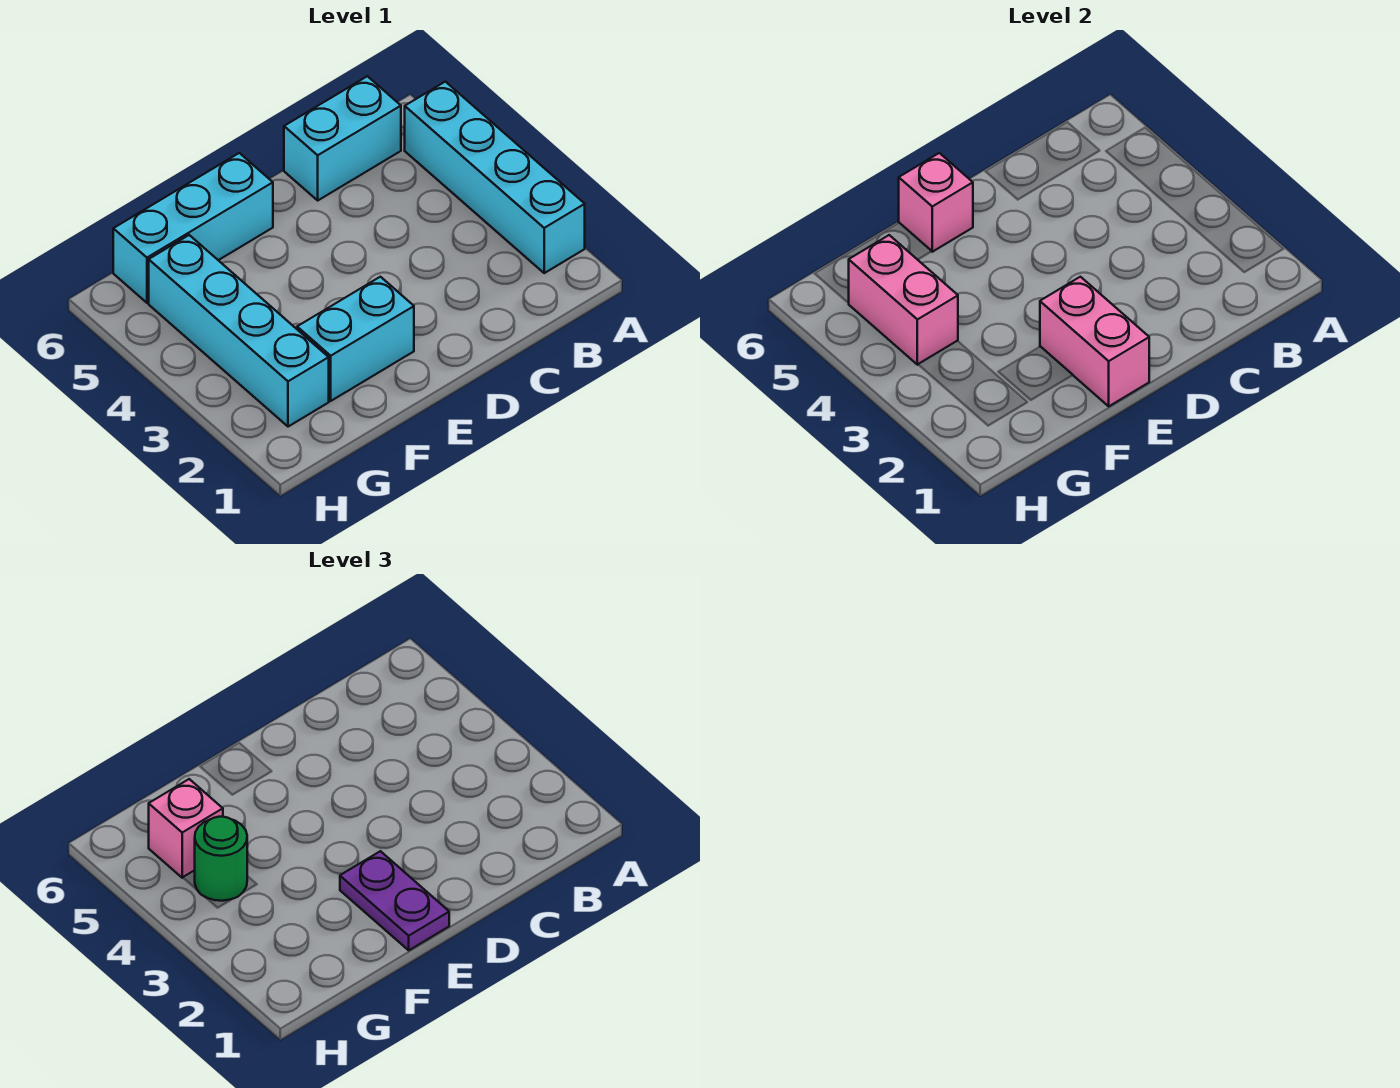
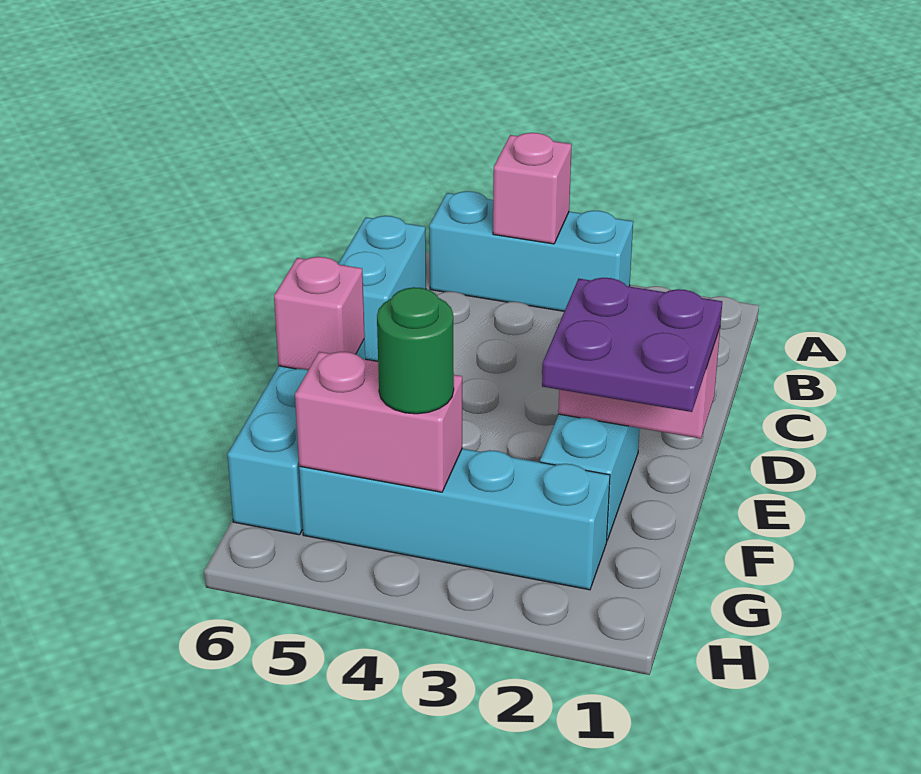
cyan 1x4 brick [405,82,585,273] -> cyan 1x3 brick [429,191,633,311]
purple 1x2 plate [340,851,449,950] -> purple 2x2 plate [542,278,722,412]
pink 1x1 brick [149,779,223,878] -> pink 1x1 brick moved to [493,133,572,244]

